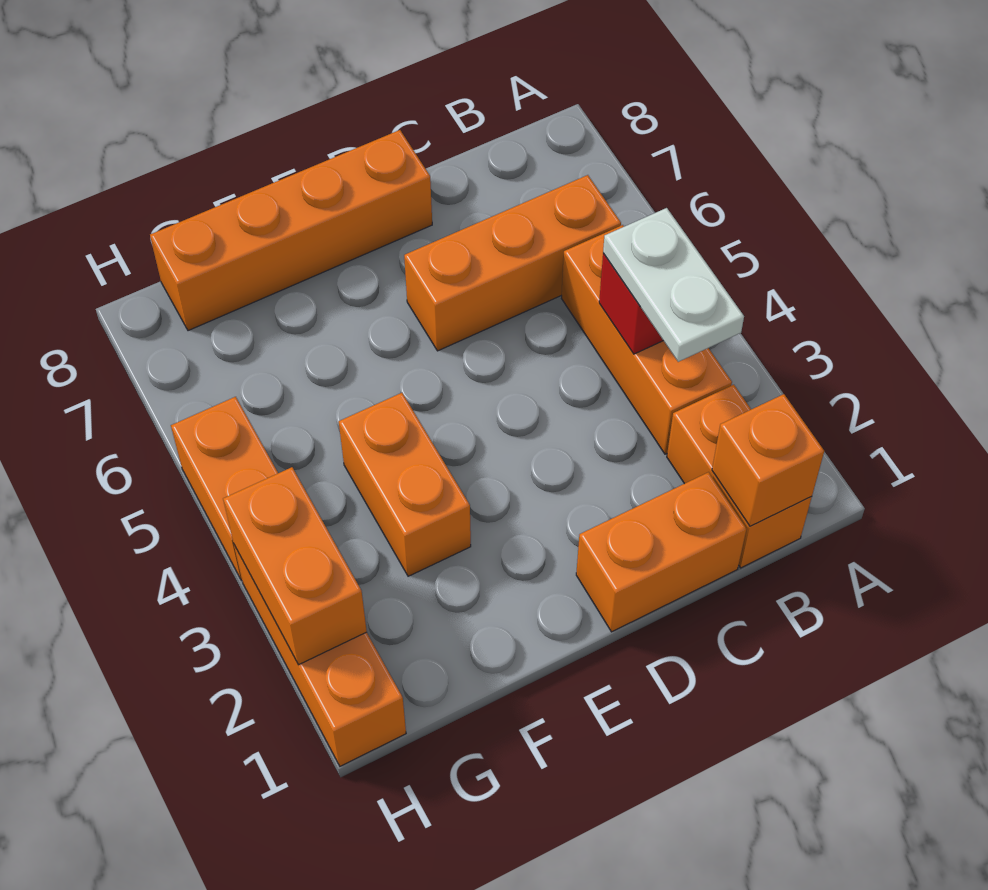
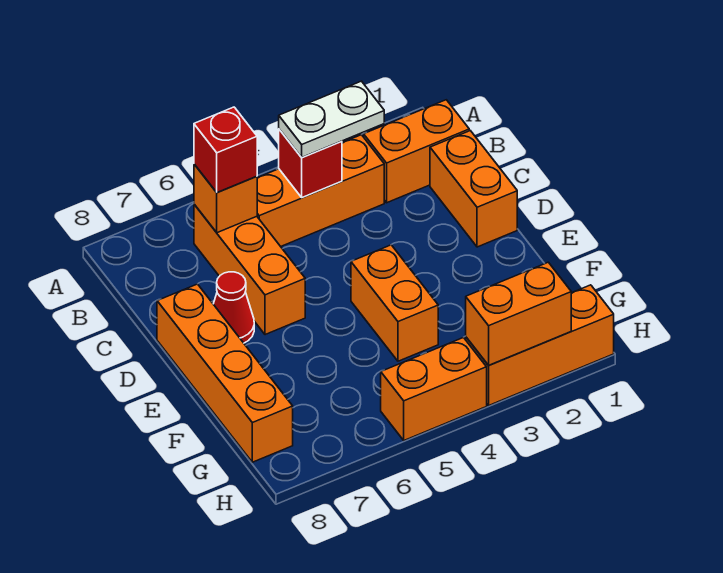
orange 1x1 brick [712,394,824,526] -> orange 1x1 brick moved to [194,164,257,233]
none -> red 1x1 brick [194,107,257,193]
none -> red 1x1 cone [214,272,254,343]
orange 1x2 brick [339,393,471,576] -> orange 1x2 brick turned to [351,245,438,361]

